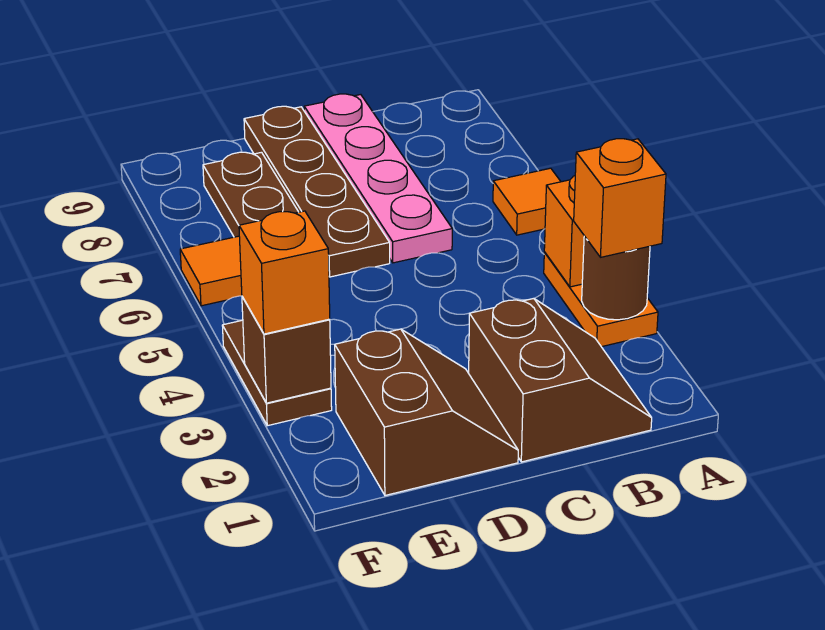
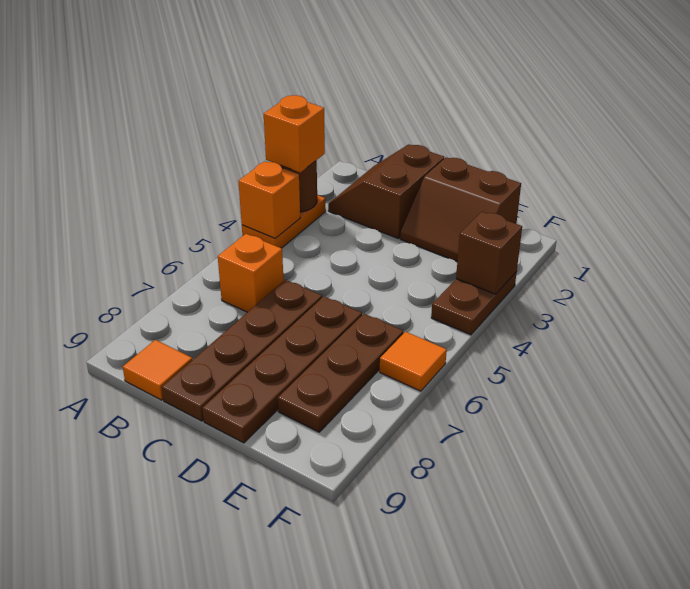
orange 1x1 tile [493,168,561,235] -> orange 1x1 tile moved to [123,340,192,400]
pink 1x4 plate [304,94,452,263] -> brown 1x4 plate [162,280,322,421]
brown 2x2 slope [335,329,518,495] -> brown 2x2 slope turned to [400,157,521,261]
orange 1x1 brick [239,211,330,334] -> orange 1x1 brick moved to [218,234,284,312]

